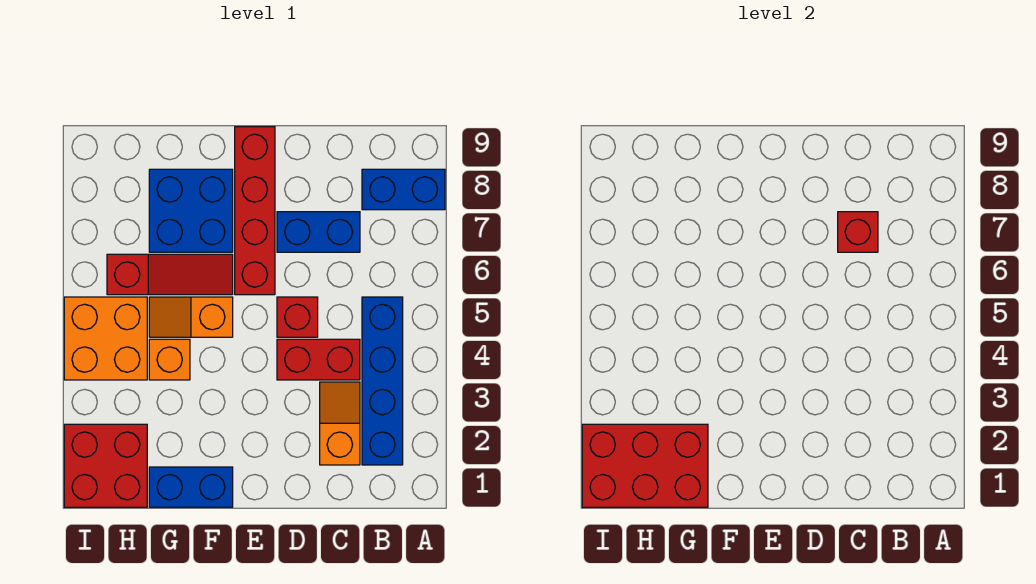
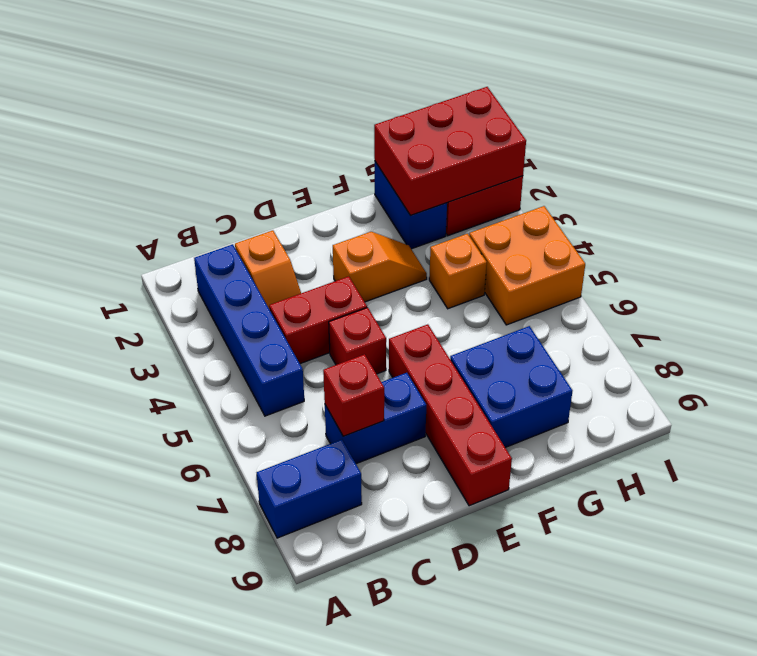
blue 1x2 brick [149,467,233,507] -> blue 1x2 brick turned to [375,162,447,249]
orange 1x2 slope [149,297,233,337] -> orange 1x2 slope moved to [333,232,427,302]
red 1x3 slope [107,254,233,295] -> none

